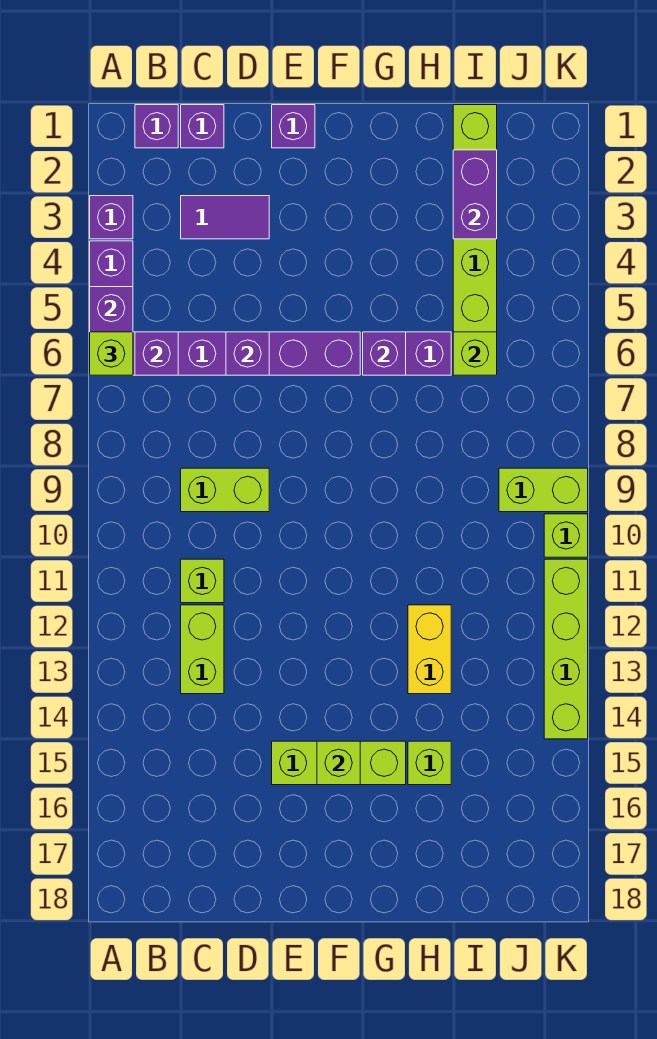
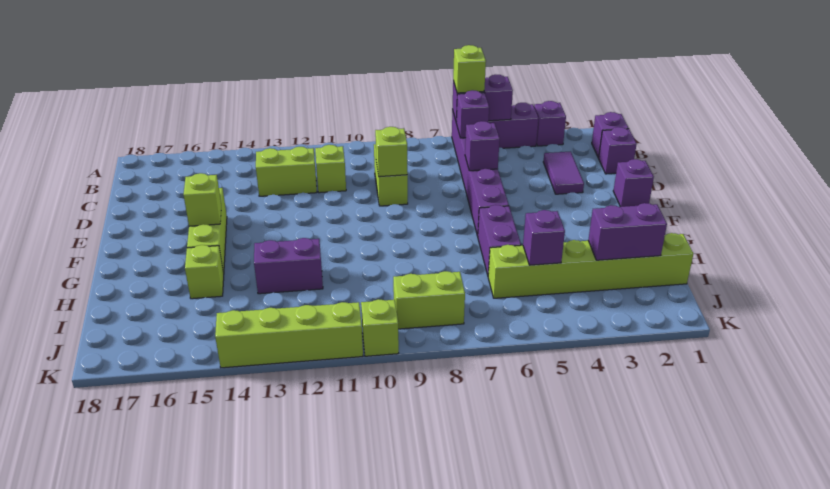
purple 1x1 brick [363,332,406,375] -> purple 1x1 brick moved to [523,210,565,265]
yellow 1x2 brick [408,605,451,694] -> purple 1x2 brick [254,238,323,294]
lime 1x1 brick [453,332,497,375] -> lime 1x1 brick moved to [375,127,408,177]
lime 1x2 brick [499,468,588,512] -> lime 1x2 brick turned to [393,271,465,329]

